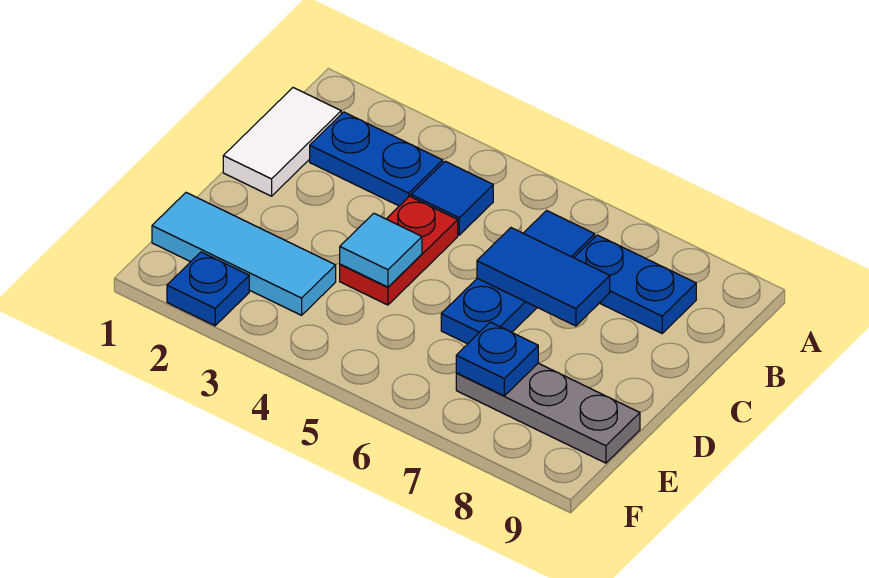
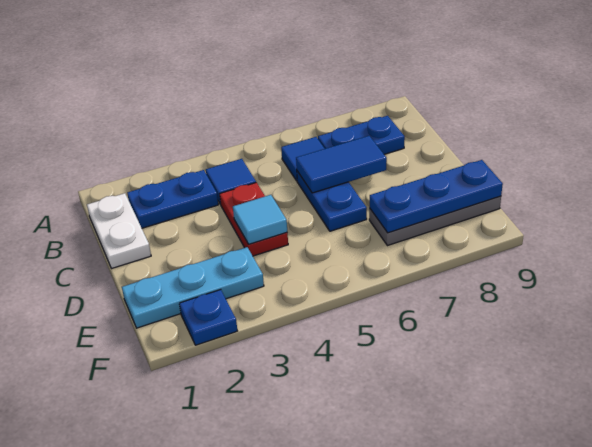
white 1x2 tile [223,88,341,196] -> white 1x2 plate [87,193,151,268]
cyan 1x3 tile [152,193,336,315] -> cyan 1x3 plate [122,247,264,328]
blue 1x1 plate [456,322,538,396] -> blue 1x3 plate [369,160,503,233]

